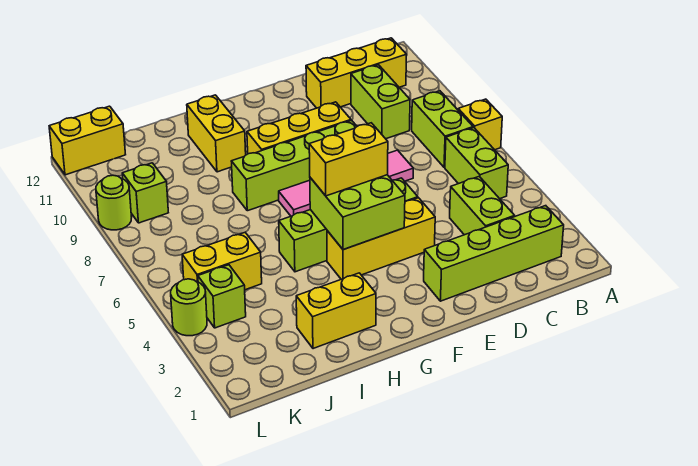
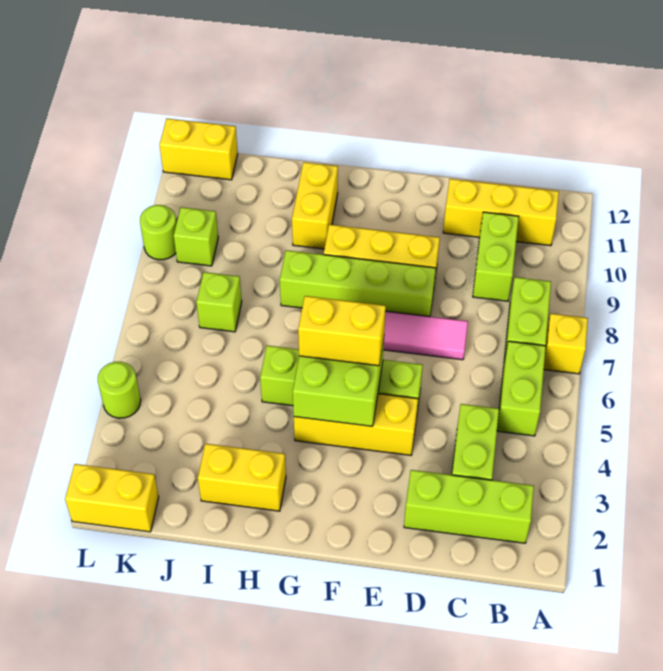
lime 1x4 brick [424,206,564,301] -> lime 1x3 brick [404,470,534,543]
yellow 1x2 brick [182,232,262,290] -> yellow 1x2 brick moved to [65,464,159,532]
lime 1x1 brick [198,265,246,328] -> lime 1x1 brick moved to [196,272,242,332]

